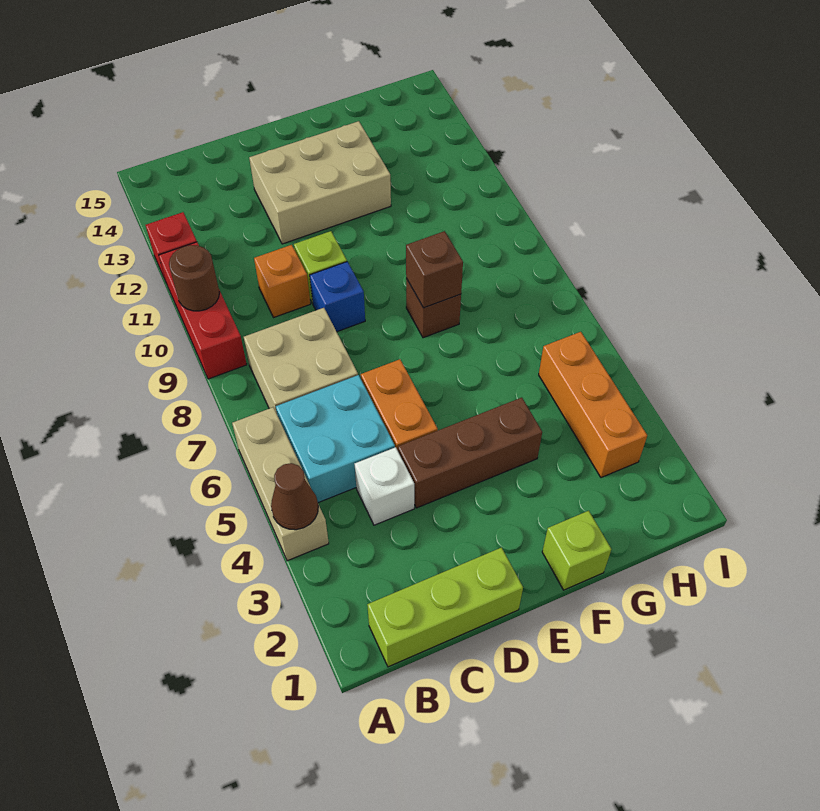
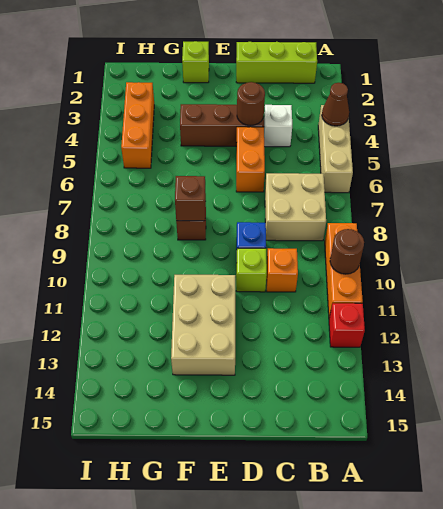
red 1x3 brick [159,242,247,379] -> orange 1x3 brick [325,223,363,317]
cyan 2x2 brick [276,375,395,503] -> none
none -> brown 1x1 round brick [237,82,265,126]
tan 2x3 brick [249,121,391,244] -> tan 2x3 brick turned to [171,275,235,375]

